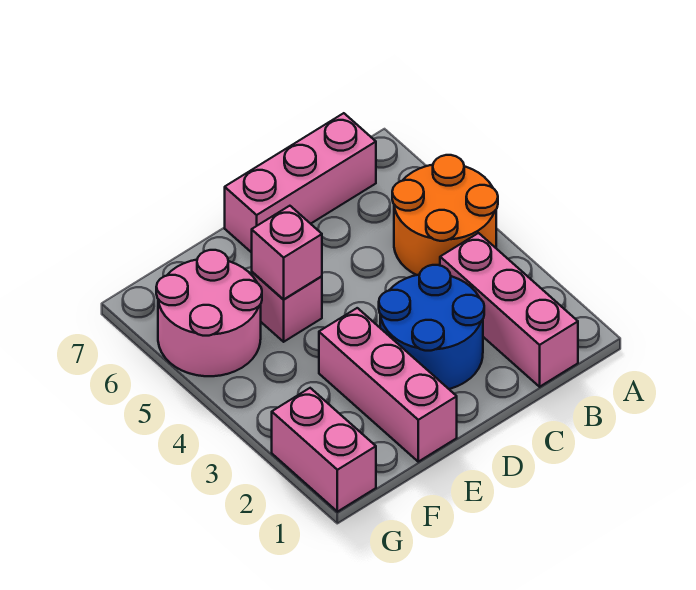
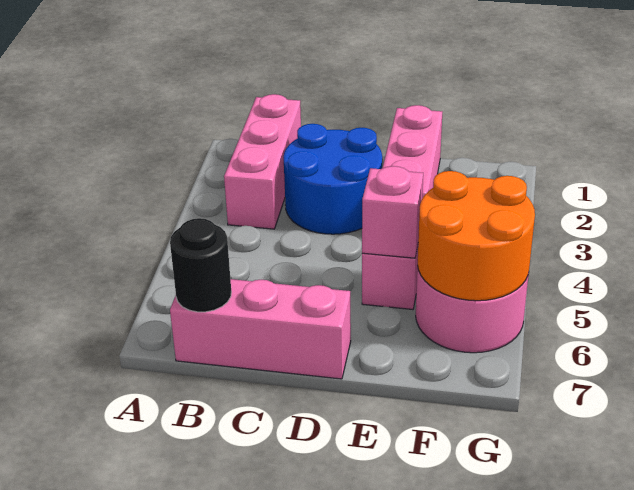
orange 2x2 round brick [392,155,498,275] -> orange 2x2 round brick moved to [417,171,535,301]
none -> black 1x1 round brick [170,218,231,312]
pink 1x2 brick [272,388,376,512] -> none

